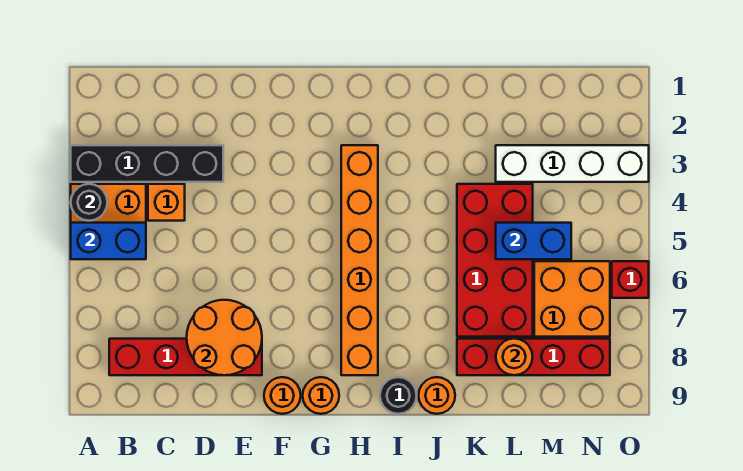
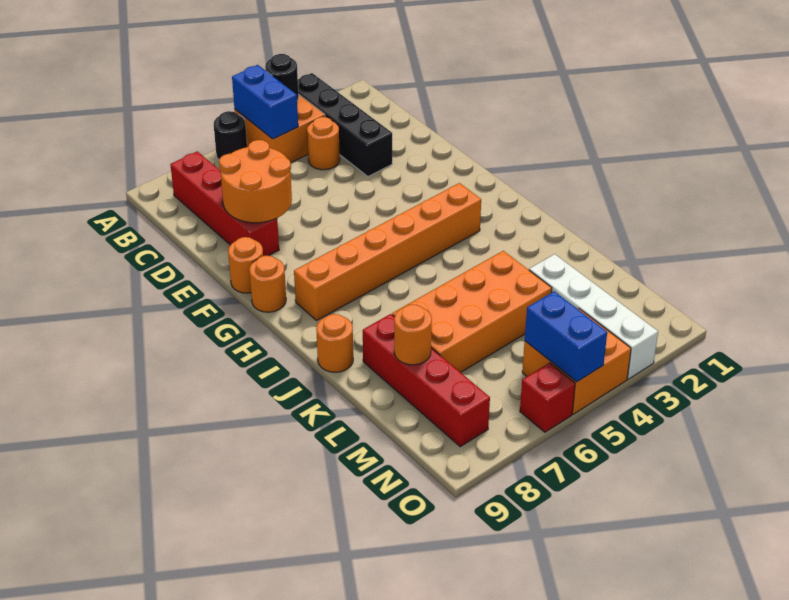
orange 1x1 brick [148,184,185,221] -> orange 1x1 round brick [307,117,340,170]
black 1x1 round brick [380,377,417,414] -> black 1x1 round brick moved to [214,111,247,160]
red 2x4 brick [457,184,533,337] -> orange 2x4 brick [392,251,552,372]
blue 1x2 brick [496,223,571,259] -> blue 1x2 brick moved to [525,291,607,382]
orange 2x2 brick [534,261,610,337] -> orange 2x2 brick moved to [522,309,631,414]

